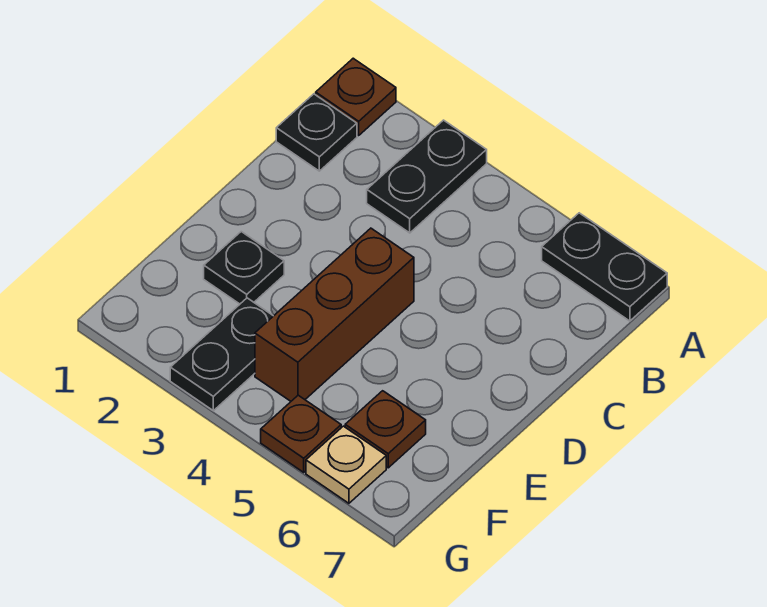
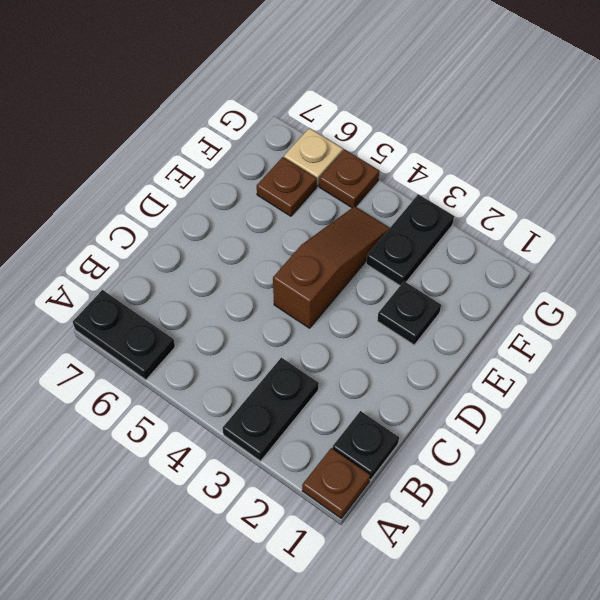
brown 1x3 brick [255,228,414,401] -> brown 1x3 slope [273,206,389,328]

